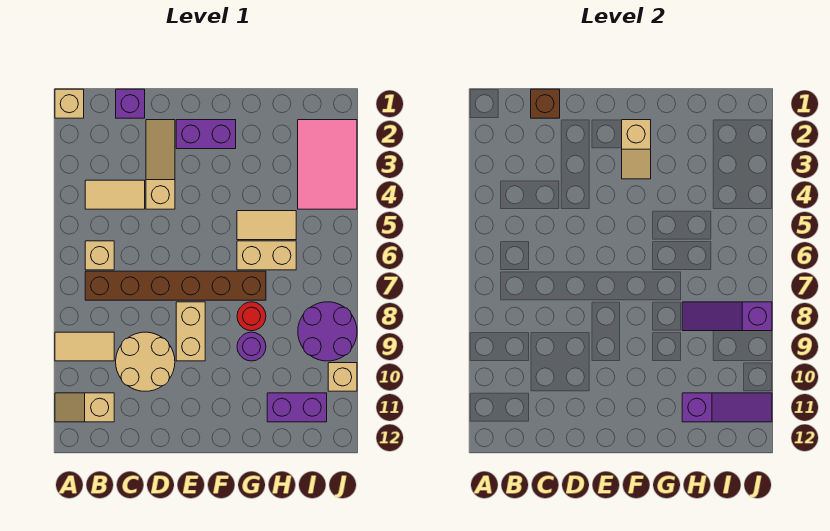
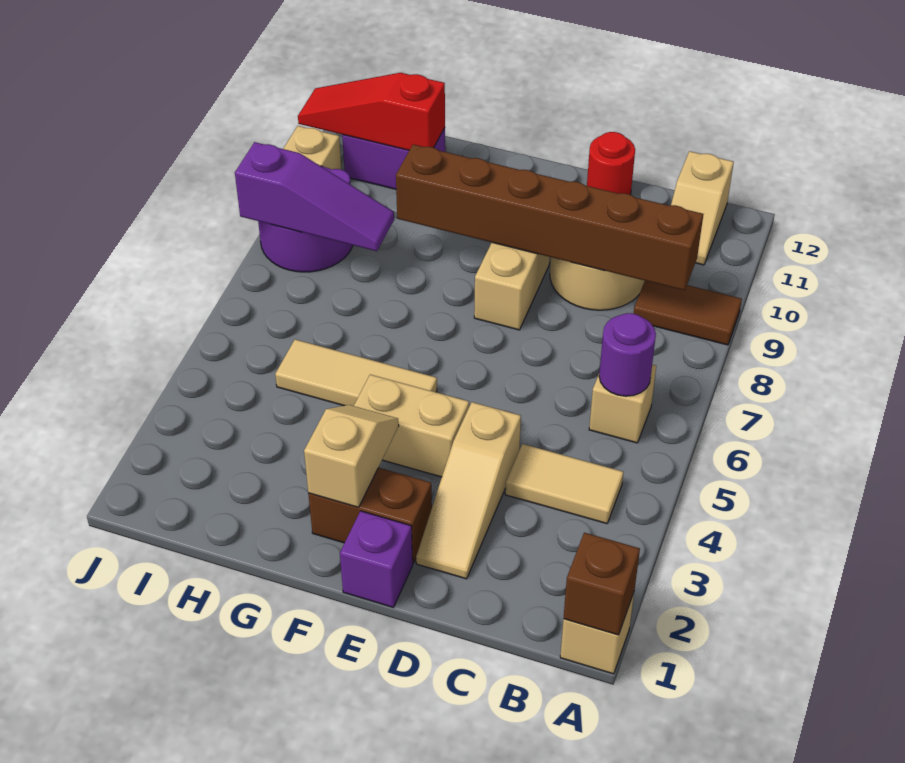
tan 1x2 tile [55,332,114,361] -> brown 1x2 tile [634,281,742,345]
tan 1x2 slope [55,393,114,422] -> tan 1x2 slope turned to [671,151,734,265]
brown 1x6 brick [85,271,266,300] -> brown 1x6 brick moved to [396,144,703,290]
purple 1x1 brick [116,89,145,118] -> purple 1x1 brick moved to [340,511,413,607]
brown 1x1 brick [531,89,560,118] -> brown 1x1 brick moved to [564,533,640,635]
purple 1x2 brick [176,120,236,149] -> brown 1x2 brick [308,468,432,563]
tan 1x2 tile [237,211,296,240] -> tan 1x3 tile [275,339,437,406]
tan 1x2 brick [237,241,296,270] -> tan 1x2 brick moved to [354,375,469,477]
red 1x1 round brick [237,302,266,331] -> red 1x1 round brick moved to [587,132,635,195]
purple 1x1 round brick [237,332,266,361] -> purple 1x1 round brick moved to [599,313,656,396]
purple 1x3 slope [682,393,772,422] -> red 1x3 slope [298,73,445,150]
pink 2x3 tile [298,120,357,209] -> none

